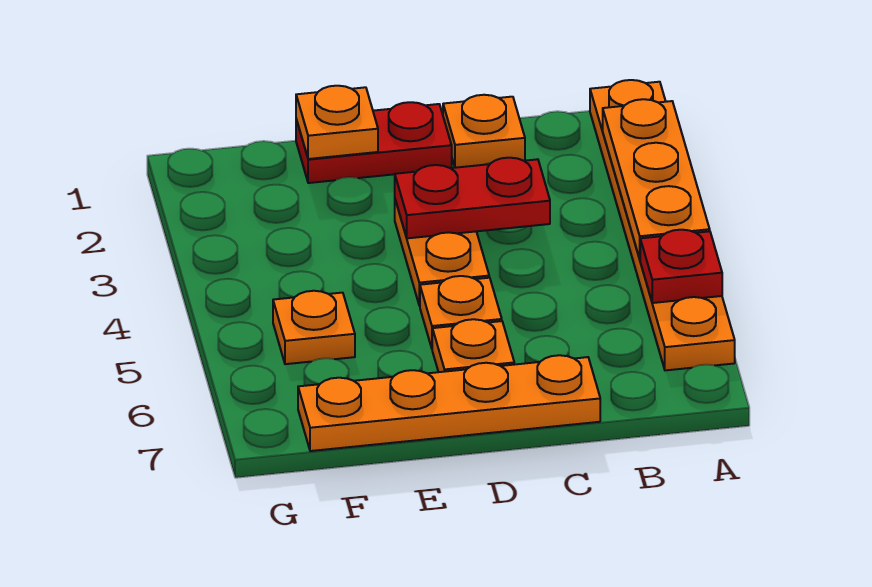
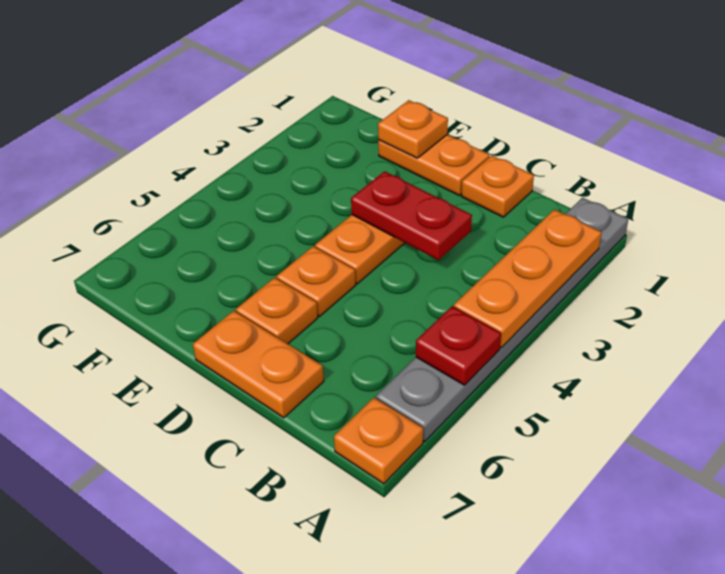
orange 1x6 plate [590,80,735,370] -> grey 1x6 plate [376,198,628,442]
orange 1x4 plate [298,355,600,451] -> orange 1x2 plate [193,311,324,418]
red 1x2 plate [296,102,452,183] -> orange 1x2 plate [378,135,490,195]
orange 1x1 plate [273,291,355,364] -> orange 1x1 plate moved to [334,398,423,484]

